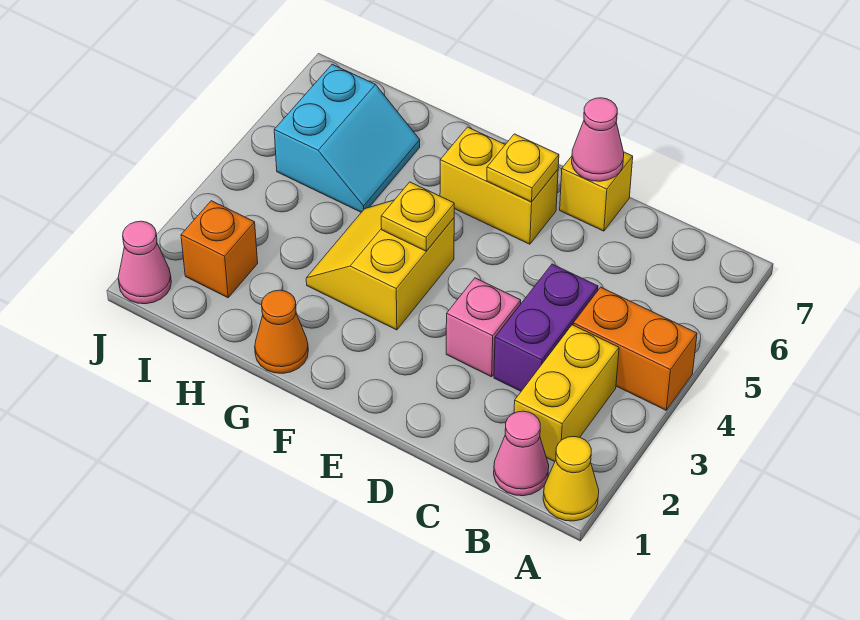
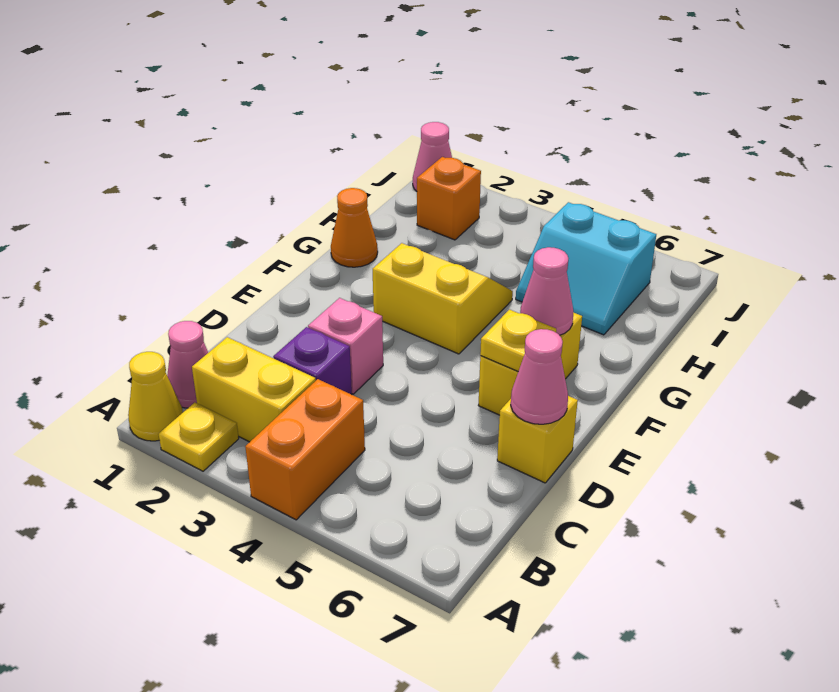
purple 1x2 brick [494,264,598,391] -> purple 1x1 brick [273,327,352,394]
yellow 1x1 plate [381,182,454,251] -> yellow 1x1 plate moved to [159,402,239,471]
none -> pink 1x1 cone [520,247,573,335]

